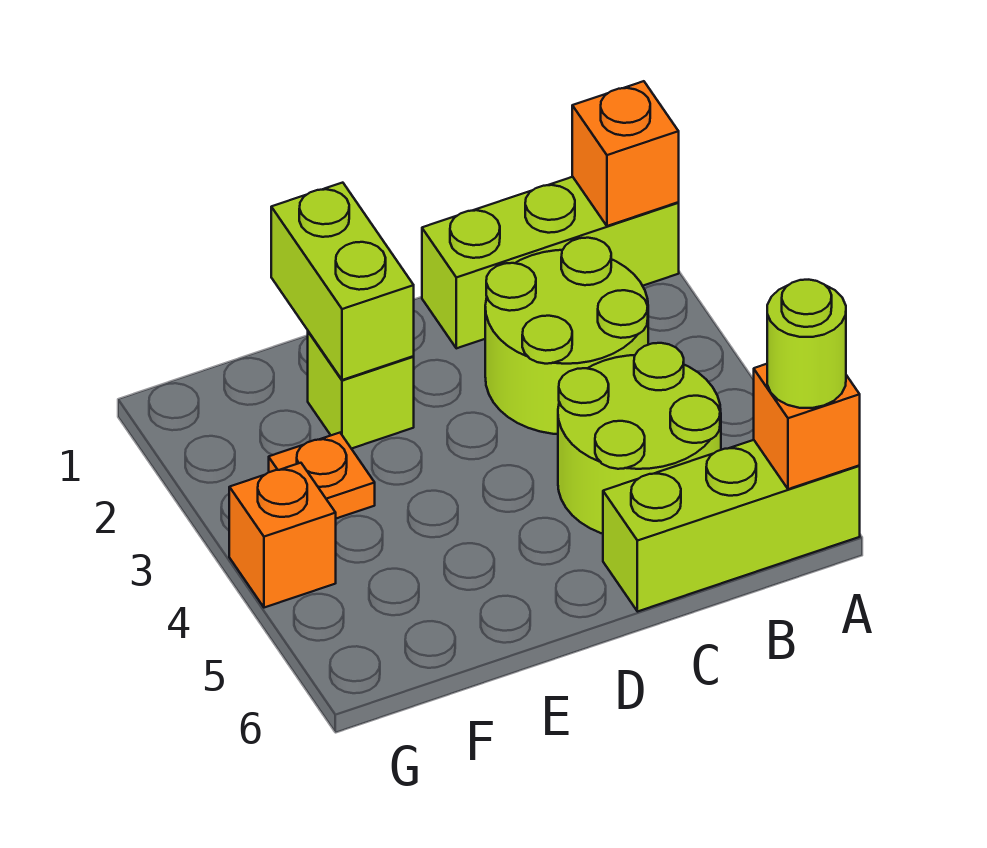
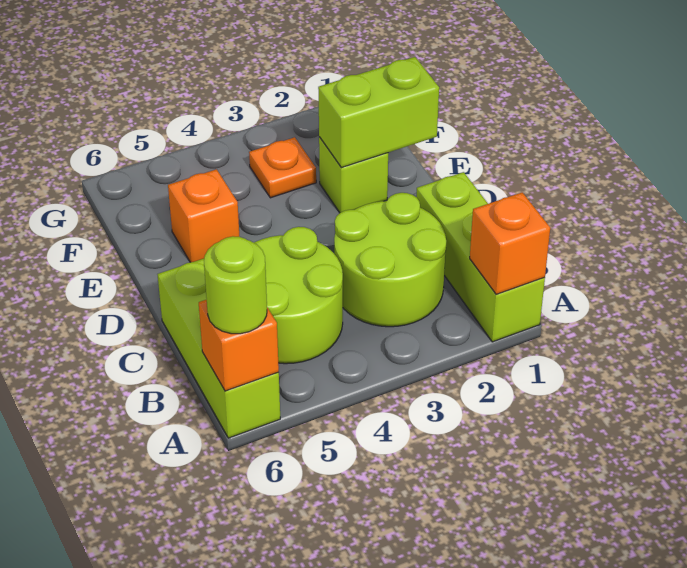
orange 1x1 brick [229,463,336,608] -> orange 1x1 brick moved to [168,169,239,262]

